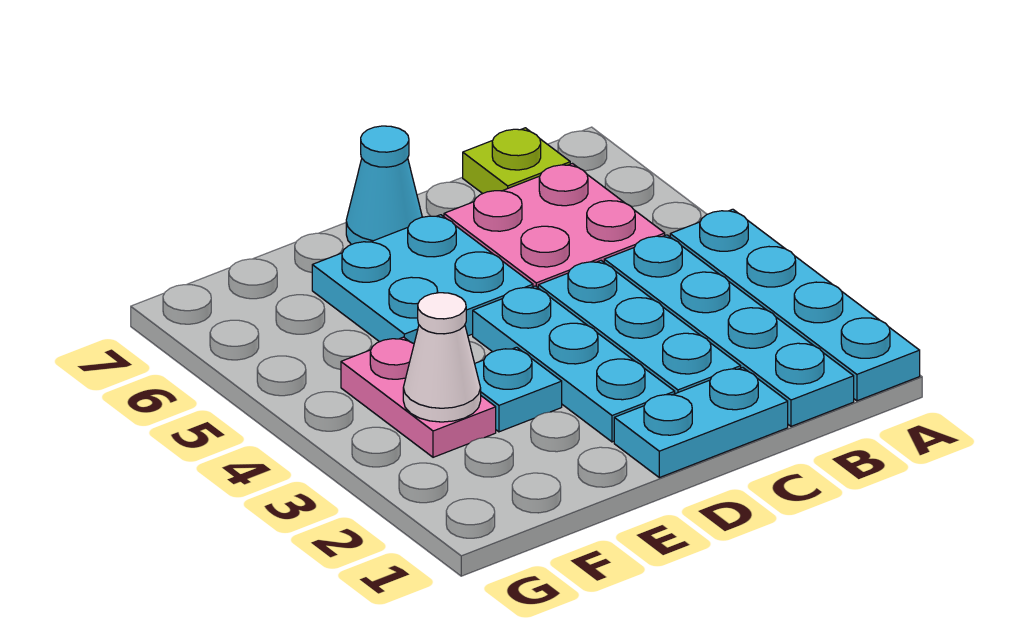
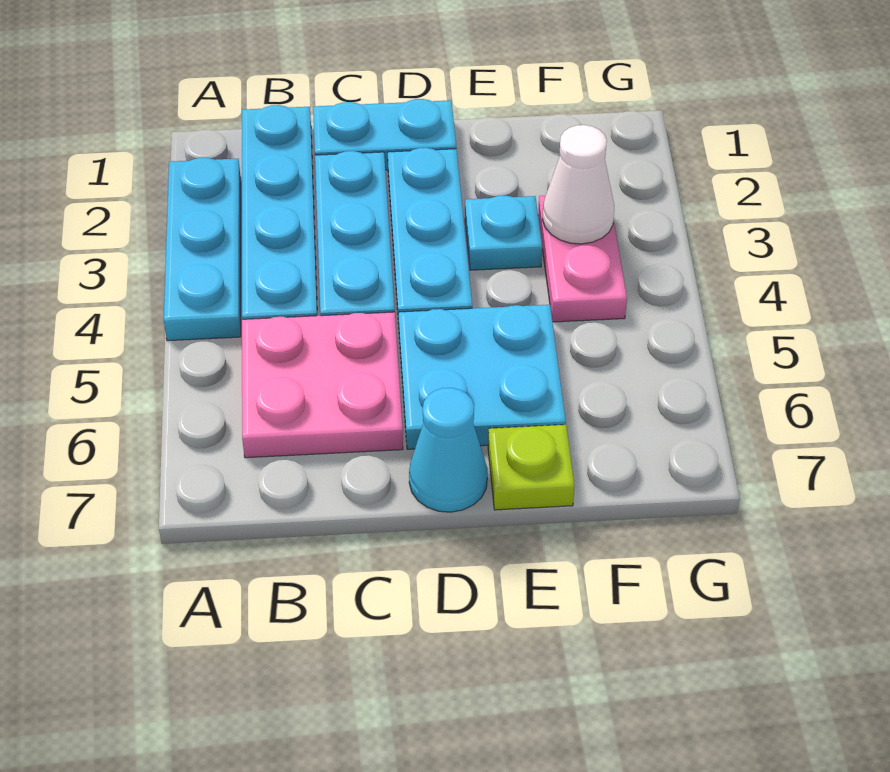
cyan 1x4 plate [670,209,920,401] -> cyan 1x3 plate [164,158,241,341]
lime 1x1 plate [463,128,570,194] -> lime 1x1 plate moved to [488,425,575,510]

